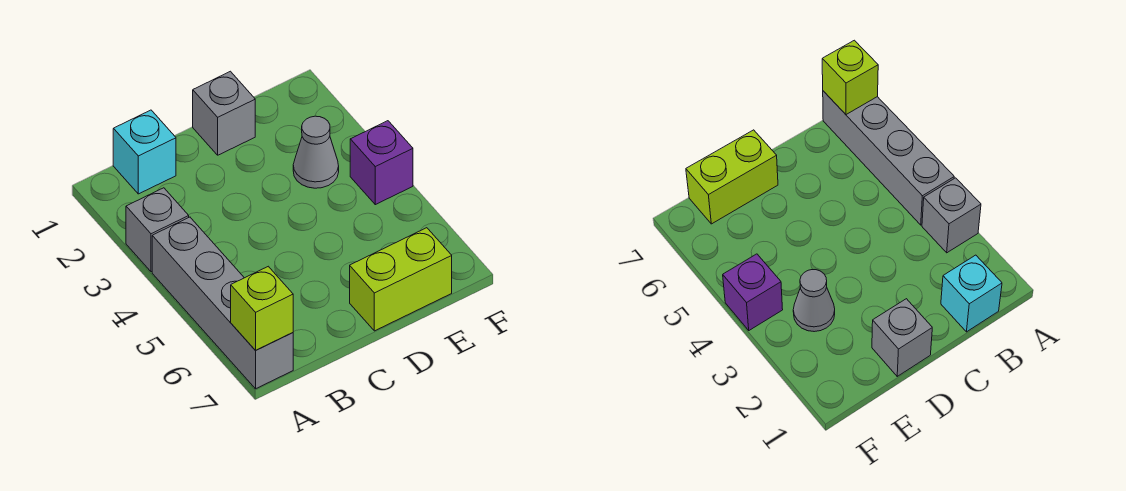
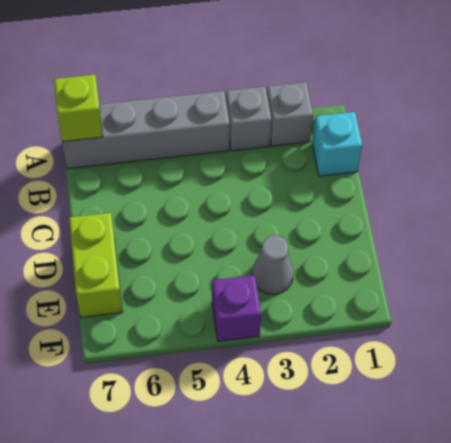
grey 1x1 brick [193,71,255,155] -> grey 1x1 brick moved to [267,82,313,146]

